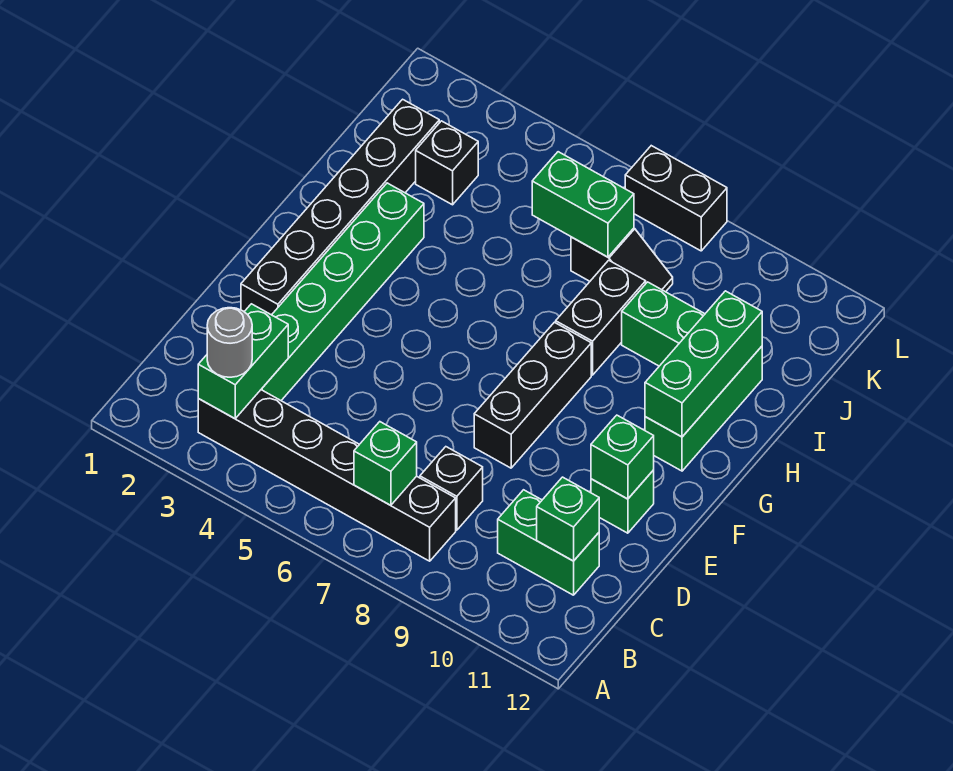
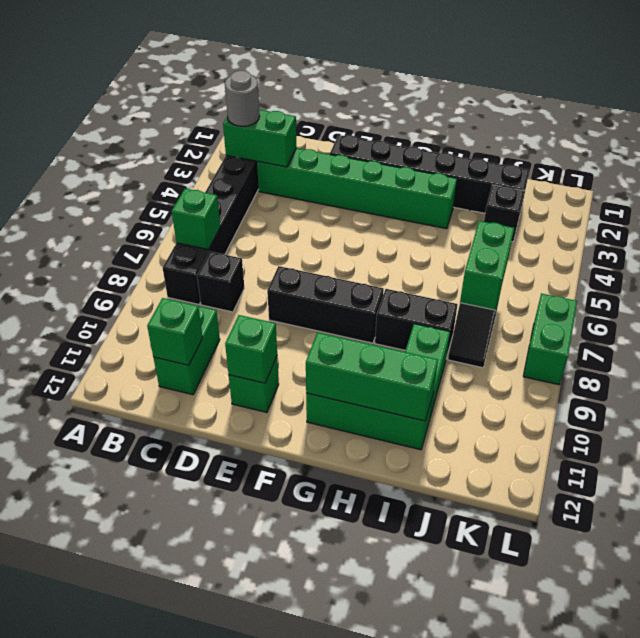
black 1x2 brick [625,146,727,251] -> green 1x2 brick [523,294,577,385]

